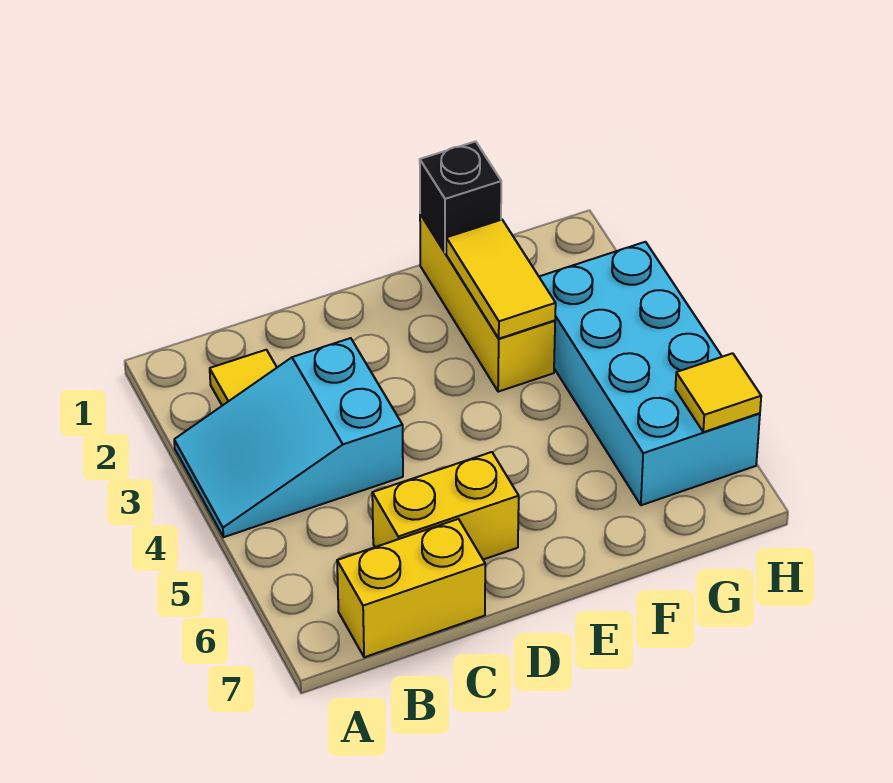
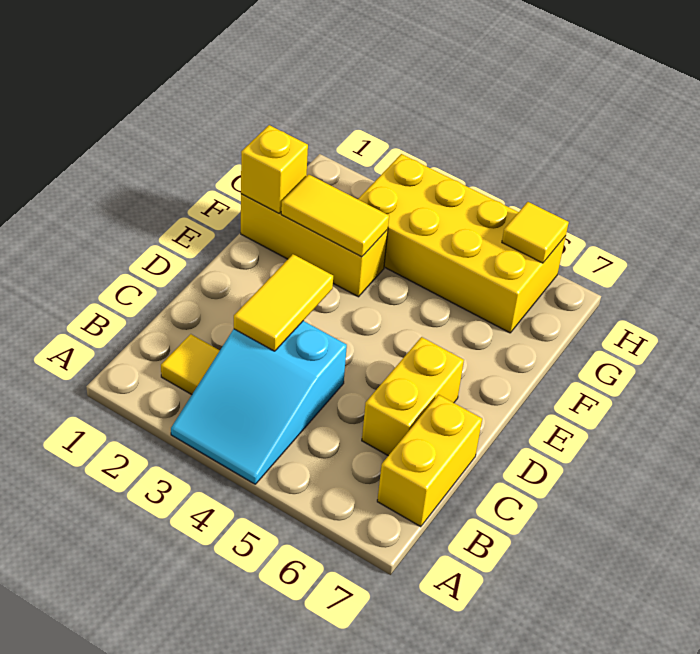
none -> yellow 1x2 tile [234,254,333,351]
black 1x1 brick [420,141,501,253] -> yellow 1x1 brick [241,125,308,213]
cyan 2x4 brick [539,242,760,505] -> yellow 2x4 brick [358,154,566,333]

